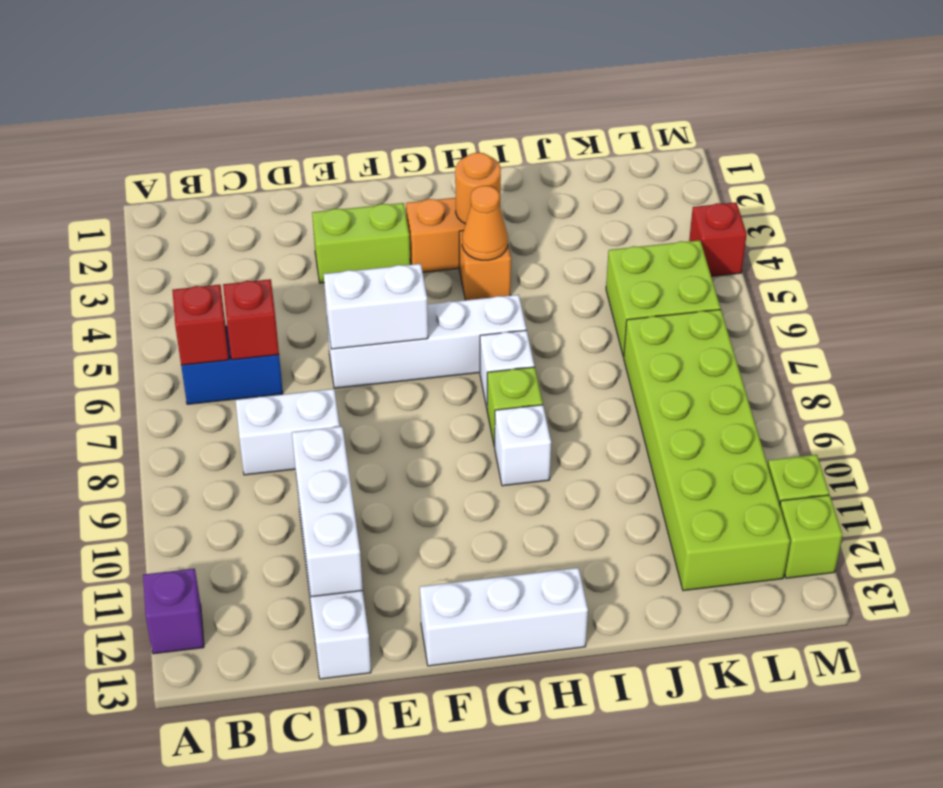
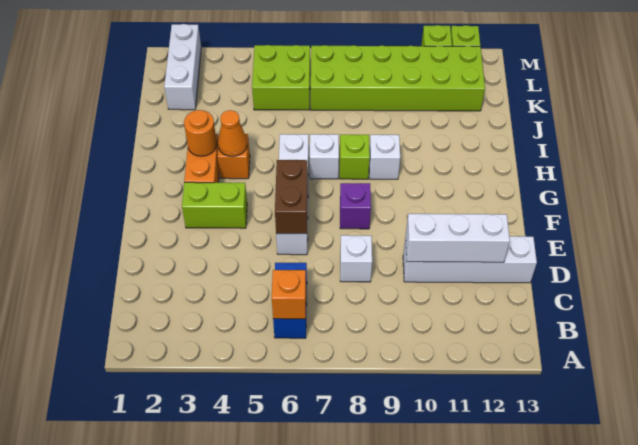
purple 1x1 brick [143,569,204,654] -> purple 1x1 brick moved to [340,183,371,229]
red 1x1 brick [172,285,229,365] -> orange 1x1 brick [272,270,306,319]
red 1x1 brick [223,279,279,360] -> none
white 1x2 brick [236,389,340,475] -> white 1x1 brick [340,235,372,282]
lime 1x2 brick [312,203,410,283] -> lime 1x2 brick turned to [182,182,247,228]
white 1x2 brick [324,264,428,349] -> brown 1x2 brick [275,160,308,234]
white 1x3 brick [420,568,588,666] -> white 1x3 brick moved to [164,24,201,110]
red 1x1 brick [689,203,747,276] -> none

